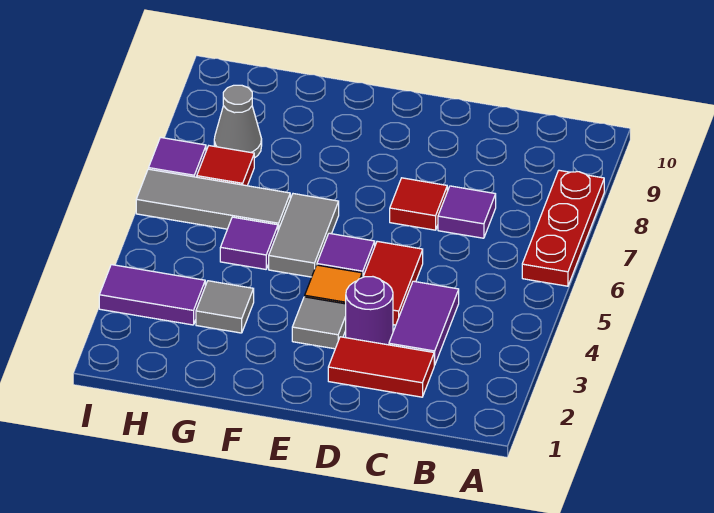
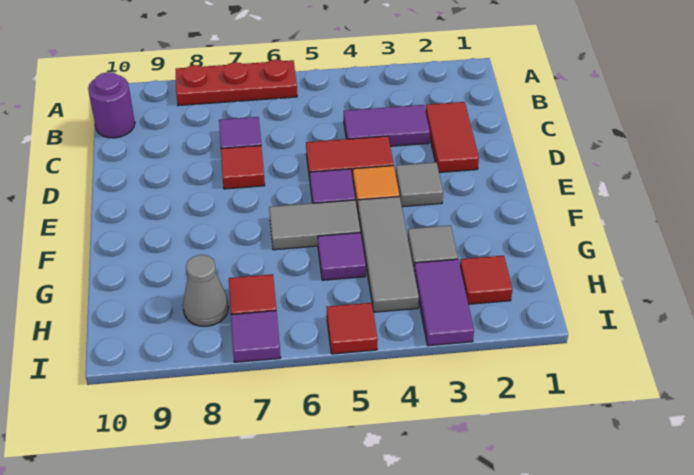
purple 1x1 round brick [346,277,393,345] -> purple 1x1 round brick moved to [88,72,135,138]
grey 1x3 tile [136,169,290,230] -> grey 1x3 tile moved to [358,197,419,312]
none -> red 1x1 tile [460,256,513,304]
none -> red 1x1 tile [327,303,378,354]

